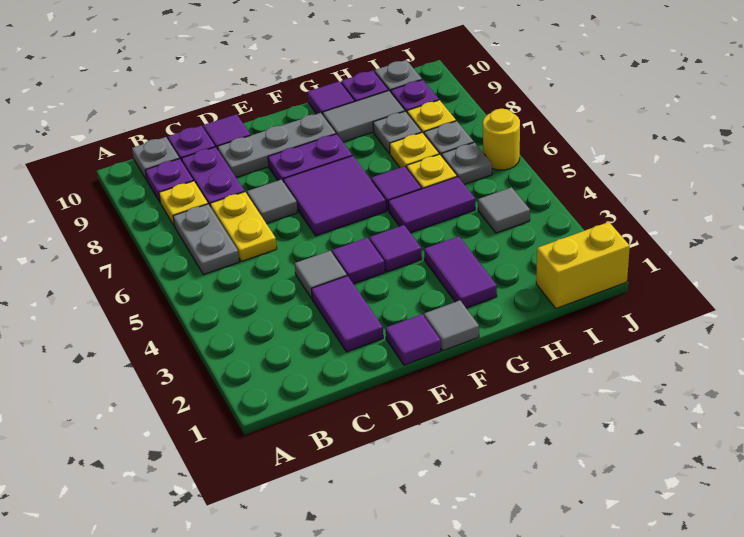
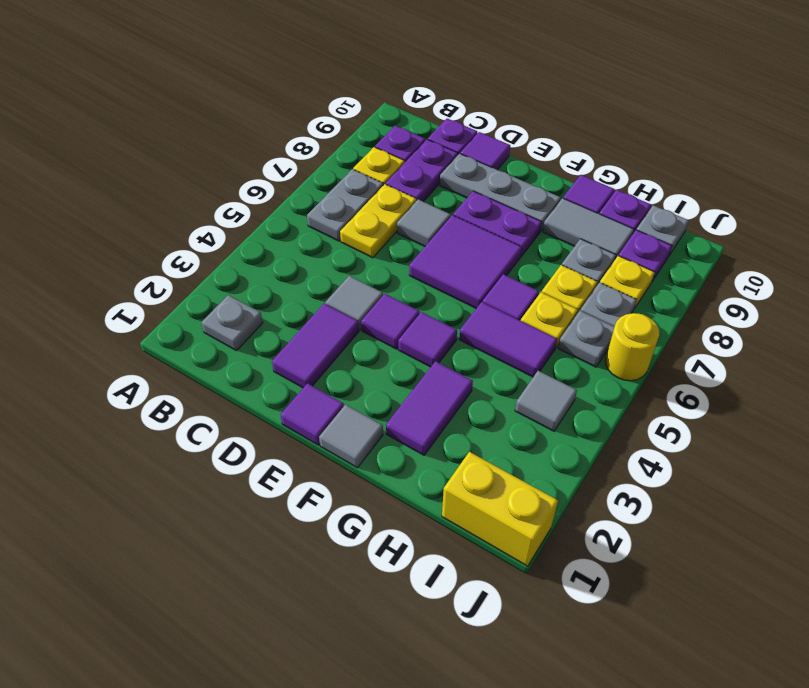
grey 1x1 plate [132,137,179,180] -> grey 1x1 plate moved to [201,295,263,351]

